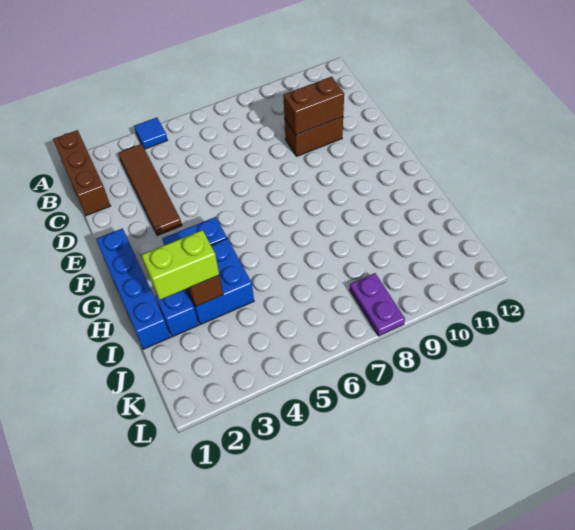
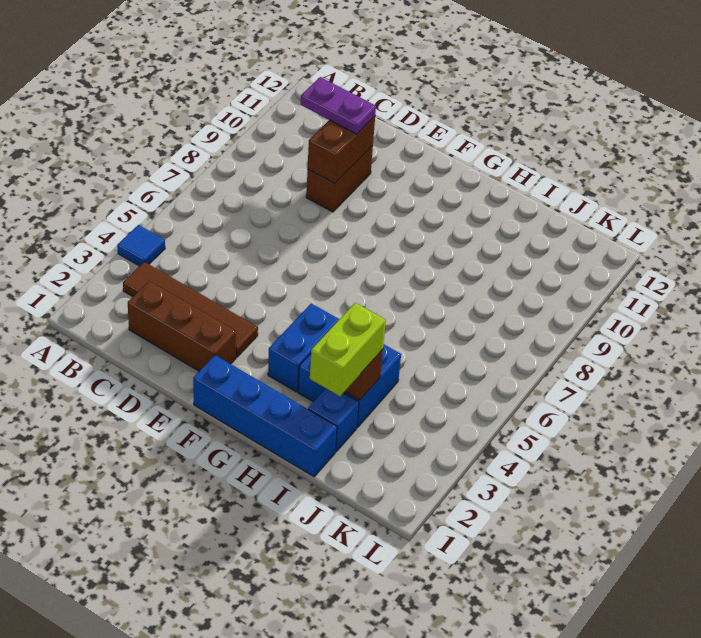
brown 1x3 brick [53,130,110,216] -> brown 1x3 brick moved to [128,281,236,371]
purple 1x2 plate [350,273,405,336] -> purple 1x2 plate moved to [301,77,376,134]

